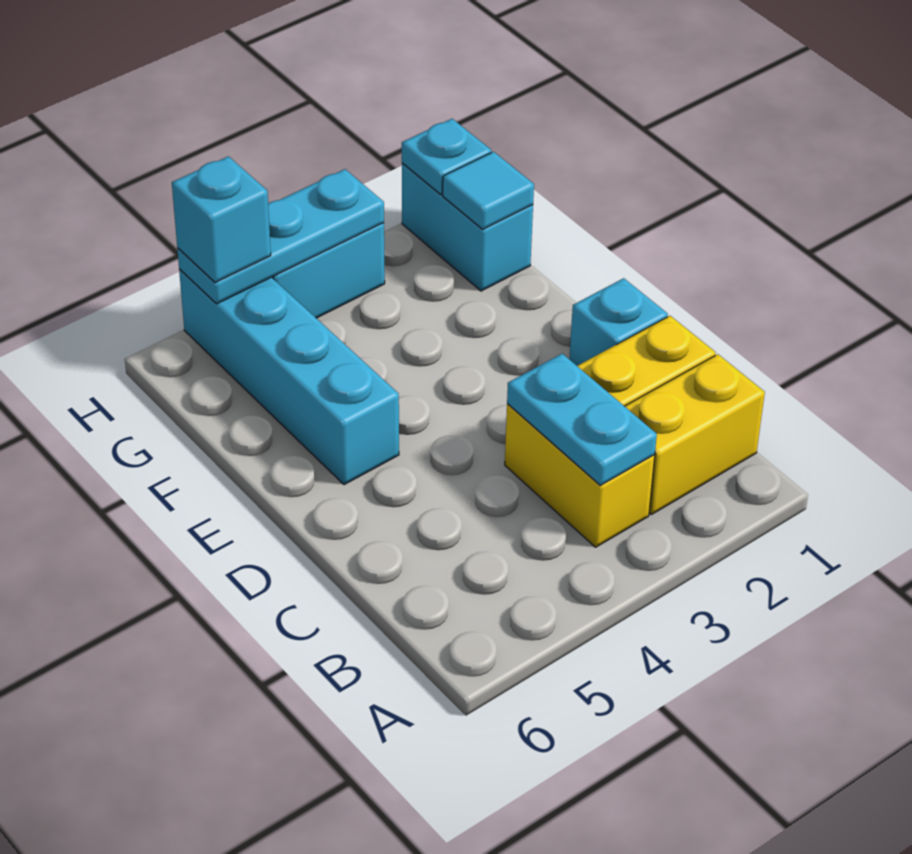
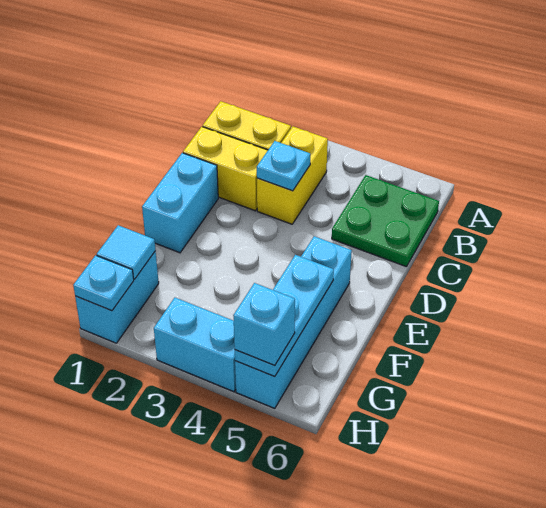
cyan 1x2 plate [507,354,657,485] -> cyan 1x1 plate [257,141,310,191]
none -> green 2x2 plate [332,175,439,267]
cyan 1x1 brick [569,278,668,366] -> cyan 1x2 brick [142,153,218,253]
cyan 1x3 plate [177,169,384,304] -> cyan 1x3 plate turned to [235,255,334,376]

